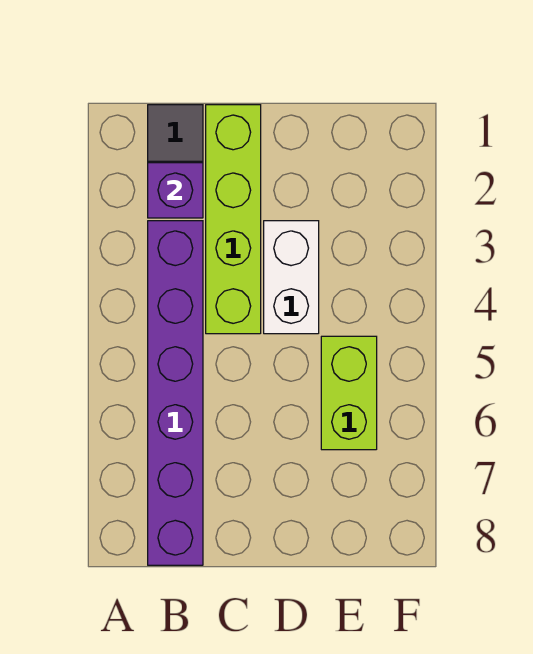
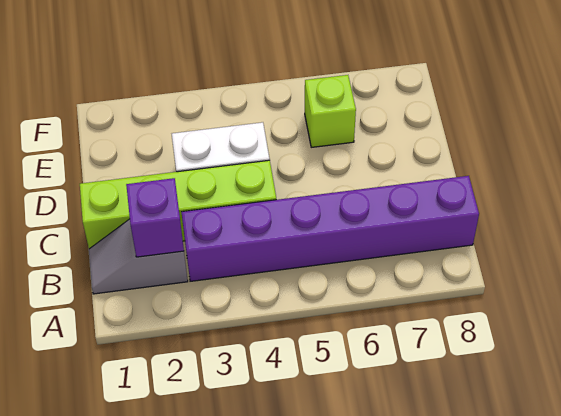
lime 1x2 brick [321,336,377,450] -> lime 1x1 brick [305,75,356,147]

